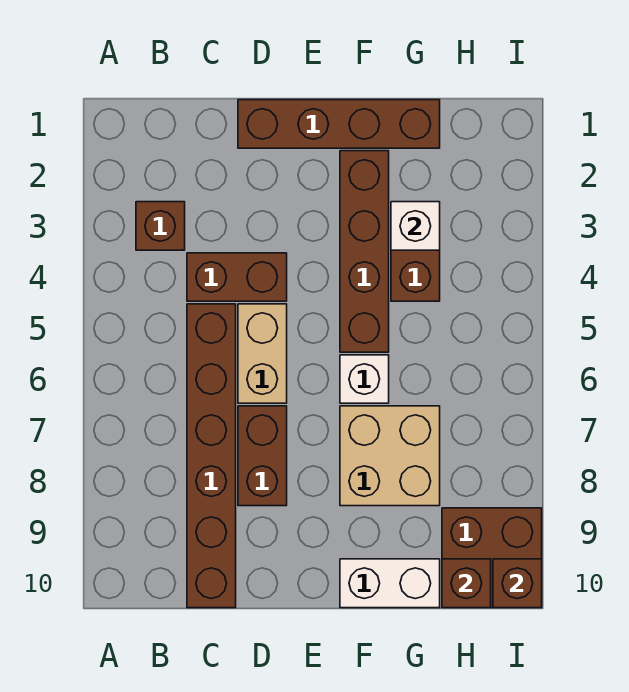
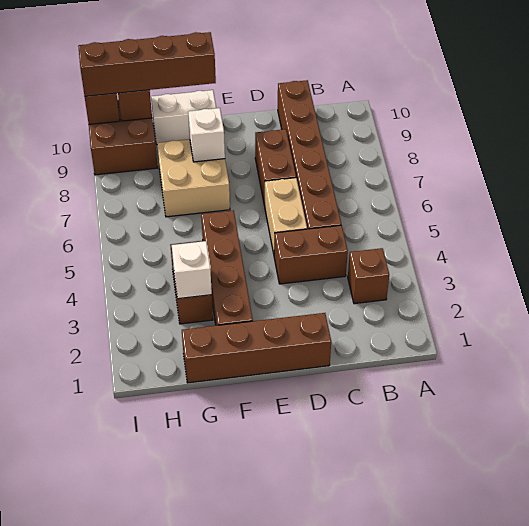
white 1x1 brick [340,355,389,403] -> white 1x1 brick moved to [188,108,225,162]
none -> brown 1x4 brick [78,32,216,96]

